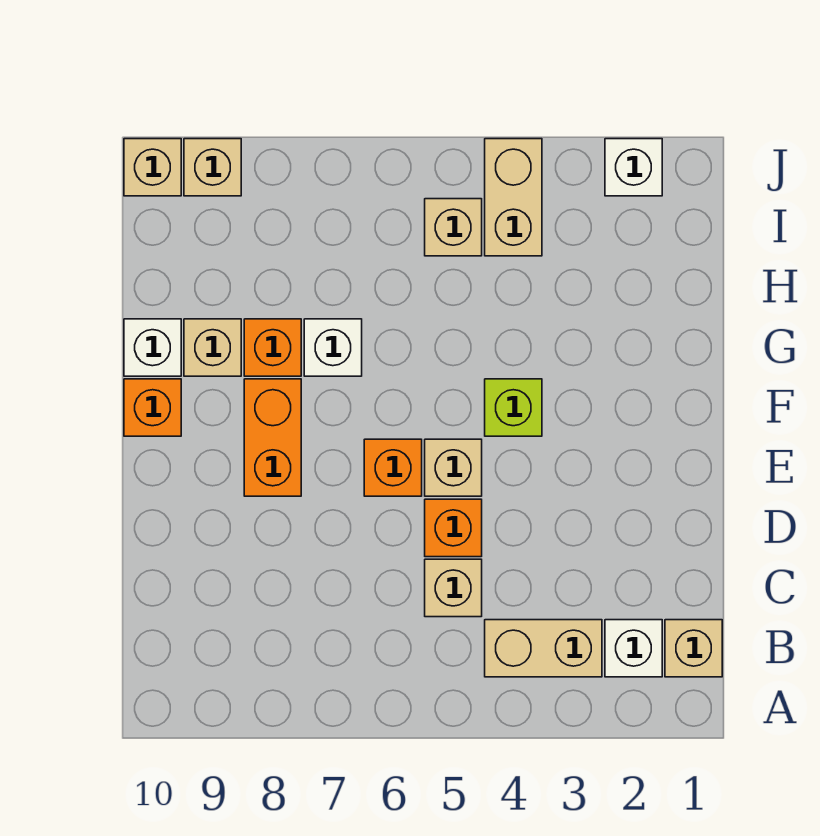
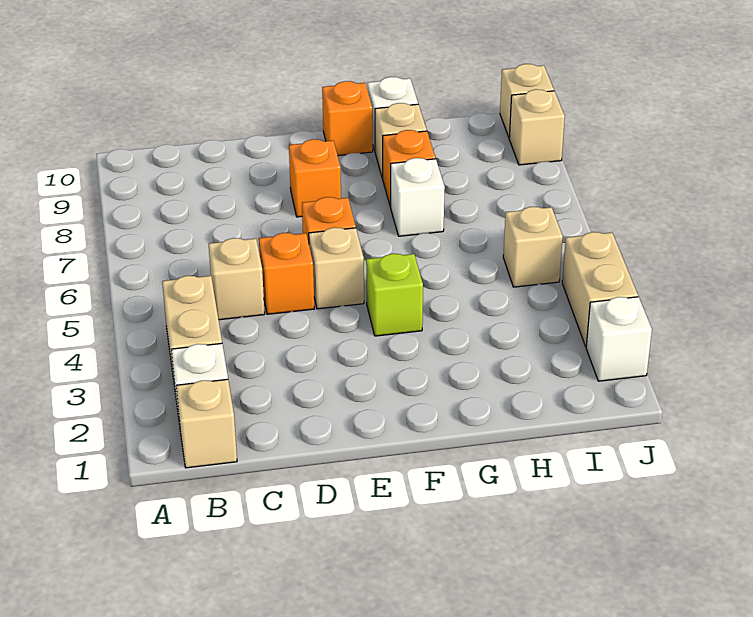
orange 1x2 brick [244,379,301,496] -> orange 1x1 brick [289,139,341,217]
tan 1x2 brick [485,139,542,256] -> tan 1x2 brick turned to [562,232,638,346]

